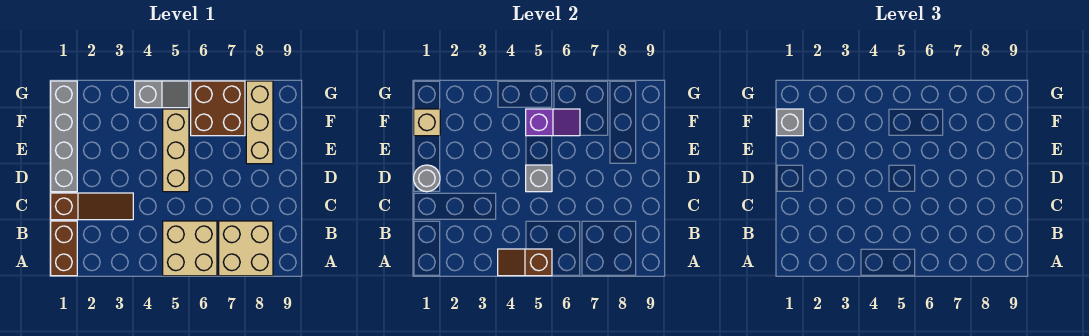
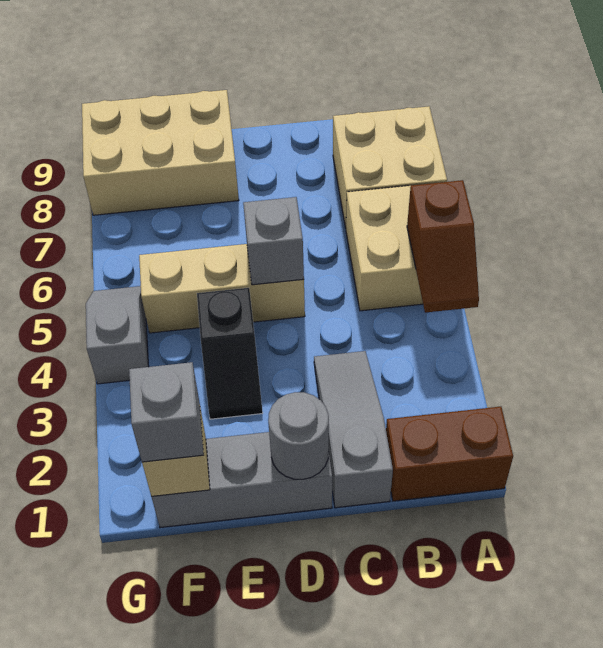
brown 1x3 slope [51,193,133,220] -> grey 1x3 slope [314,351,393,508]
grey 1x4 brick [51,81,77,192] -> grey 1x3 brick [152,432,332,528]
none -> black 1x2 slope [197,288,263,419]
tan 1x3 brick [246,81,273,164] -> tan 2x3 brick [82,90,239,215]
purple 1x2 slope [526,109,580,136] -> none
brown 2x2 brick [191,81,245,136] -> none

